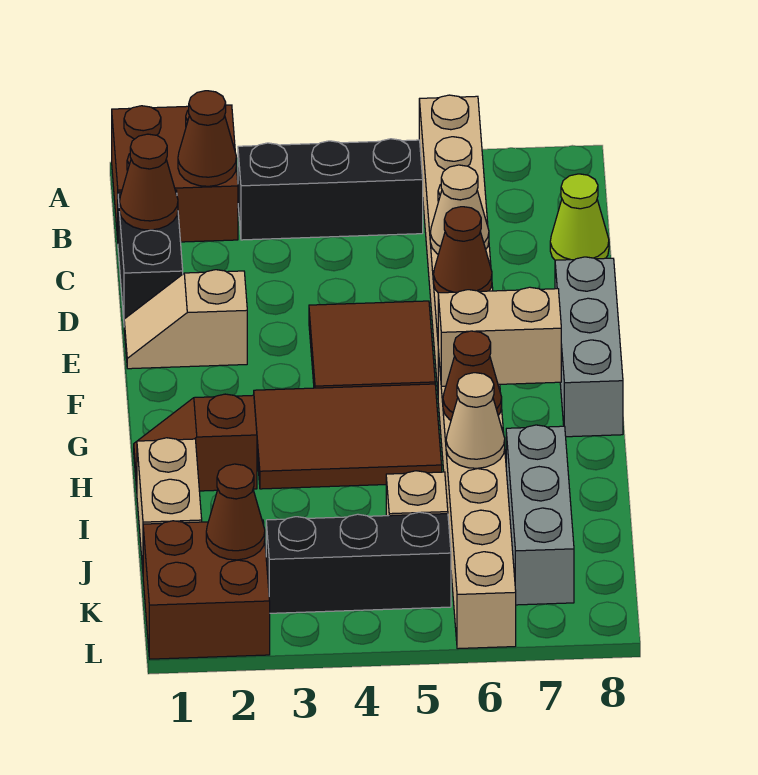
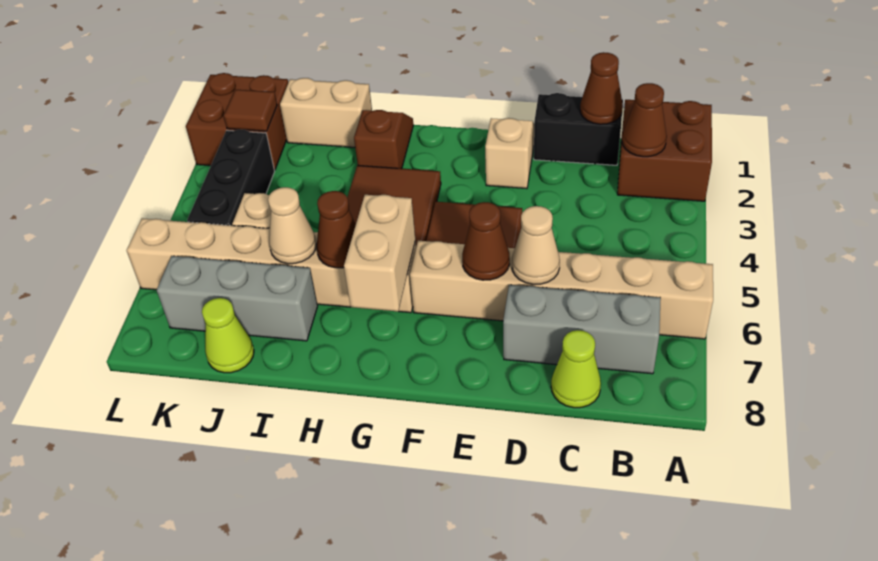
black 1x3 brick [238,139,423,240] -> none
grey 1x3 brick [555,257,623,437] -> grey 1x3 brick moved to [503,285,661,374]
none -> lime 1x1 cone [202,298,254,373]
brown 1x1 cone [206,464,265,560] -> brown 1x1 tile [224,90,277,131]

